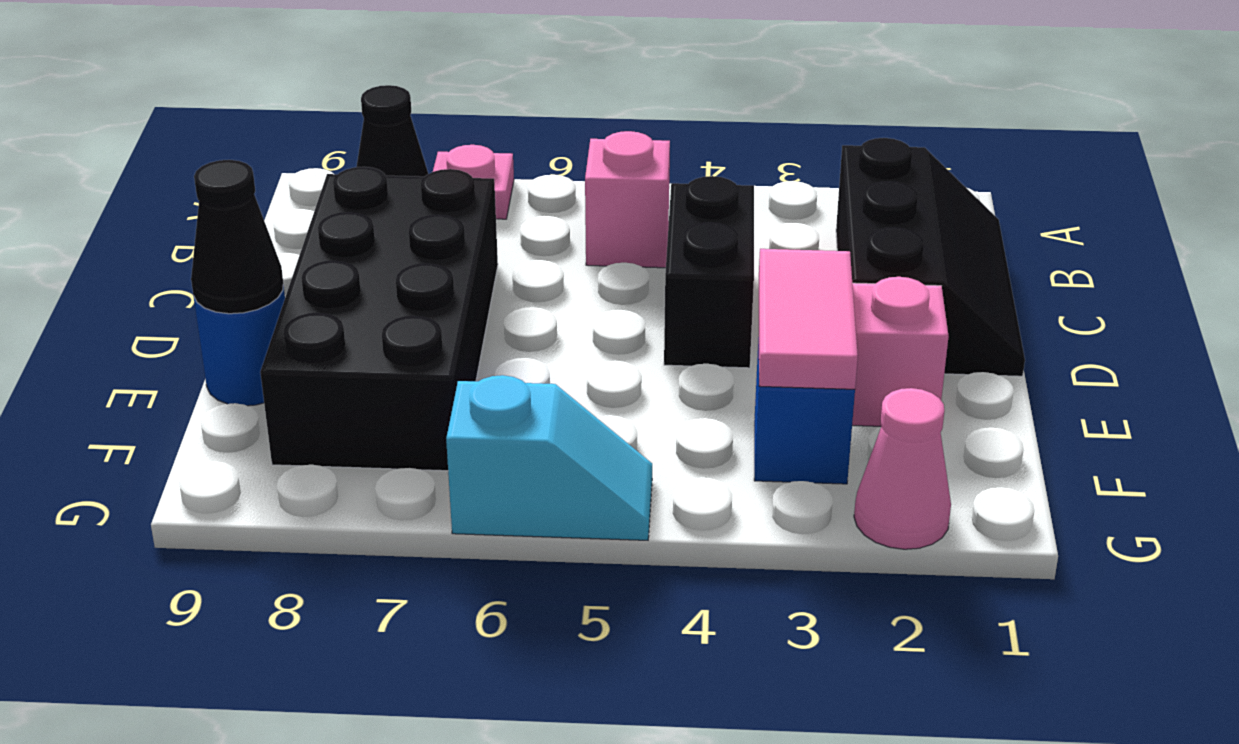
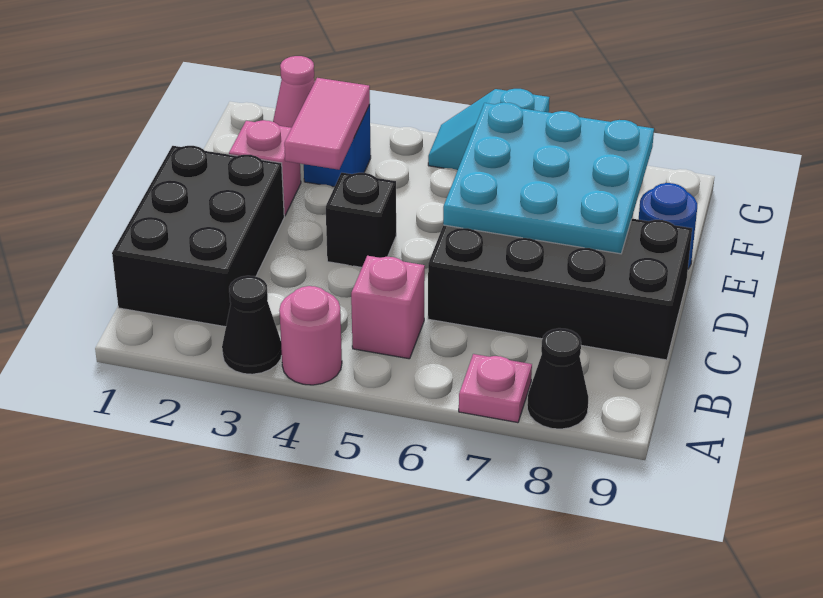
none -> pink 1x1 round brick [279,286,342,385]
black 2x3 slope [836,138,1025,376] -> black 2x3 brick [112,146,284,327]
black 1x2 brick [664,176,754,368] -> black 1x1 brick [326,173,396,267]
black 2x4 brick [260,167,498,471] -> black 2x4 brick turned to [428,219,692,360]
none -> cyan 3x3 plate [443,102,654,254]
black 1x1 cone [191,160,283,314] -> black 1x1 cone moved to [222,276,282,374]

